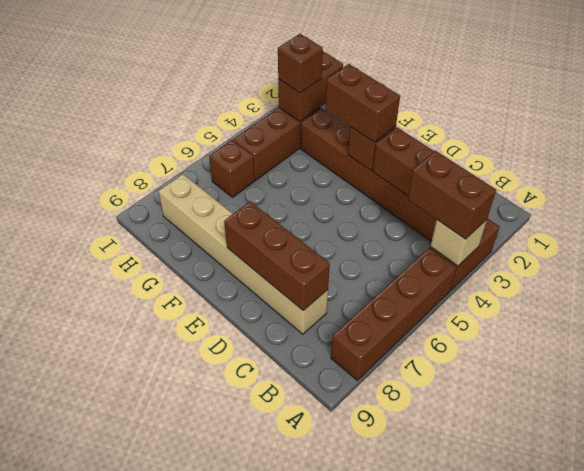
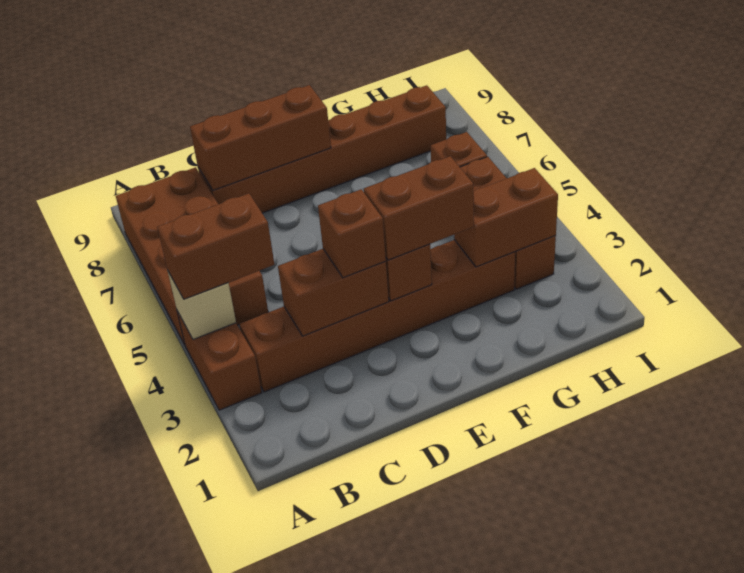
brown 1x4 brick [331,248,457,380] -> brown 2x4 brick [116,167,268,345]
tan 1x6 brick [158,174,328,334] -> brown 1x6 brick [198,85,446,213]
brown 1x2 brick [278,51,343,122] -> brown 1x2 brick turned to [454,168,558,267]
brown 1x1 brick [278,34,323,93] -> brown 1x1 brick moved to [318,189,386,278]

